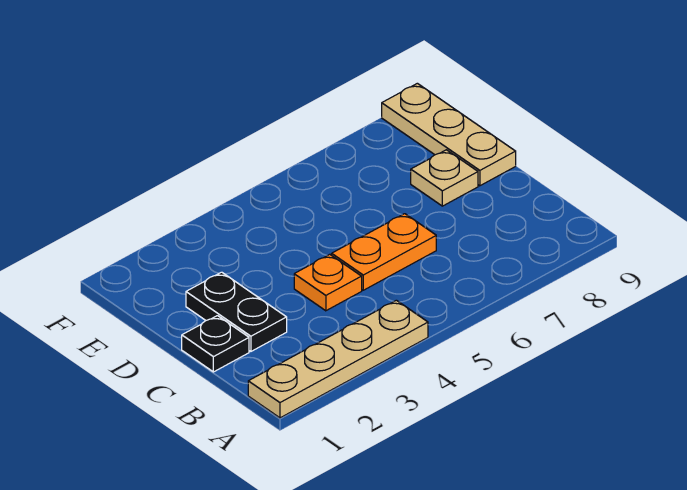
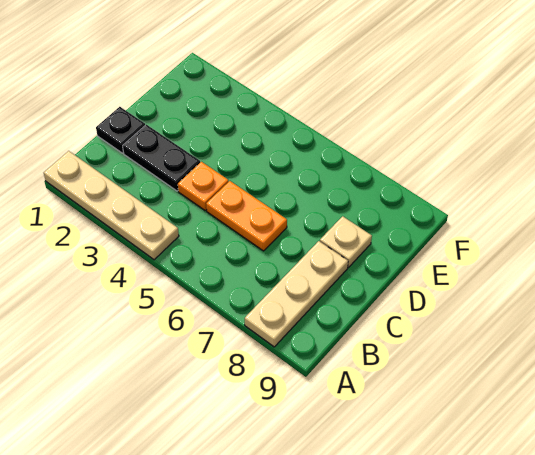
black 1x2 plate [186,272,287,351] -> black 1x2 plate turned to [123,125,200,191]
tan 1x3 plate [382,83,516,186] -> tan 1x3 plate moved to [245,241,348,347]

